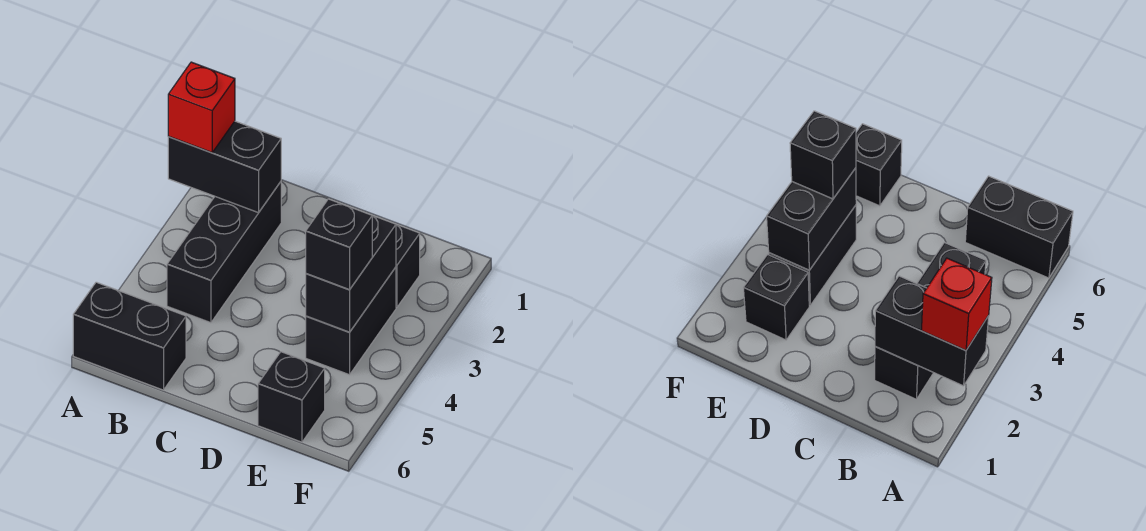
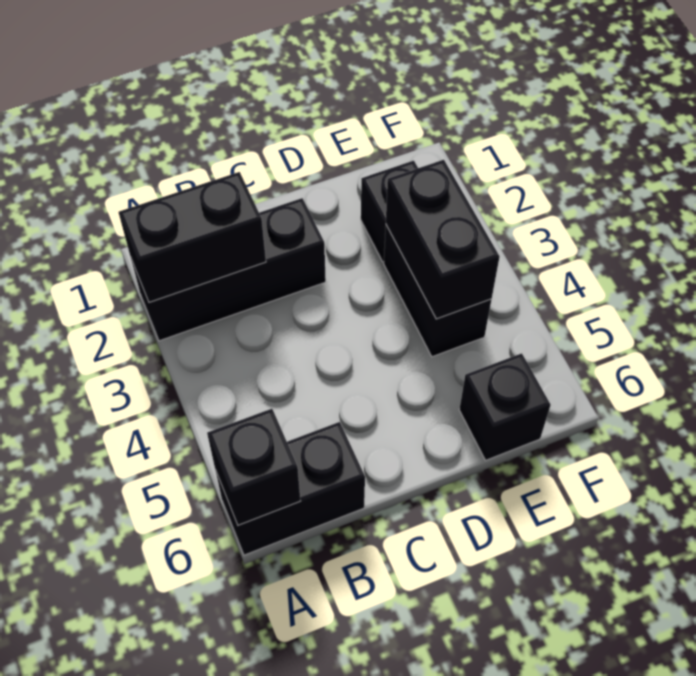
red 1x1 brick [168,62,235,152] -> none
black 1x3 brick [167,182,281,323] -> black 1x3 brick turned to [131,198,326,341]
black 1x1 brick [306,199,372,290] -> black 1x1 brick moved to [207,409,300,525]

